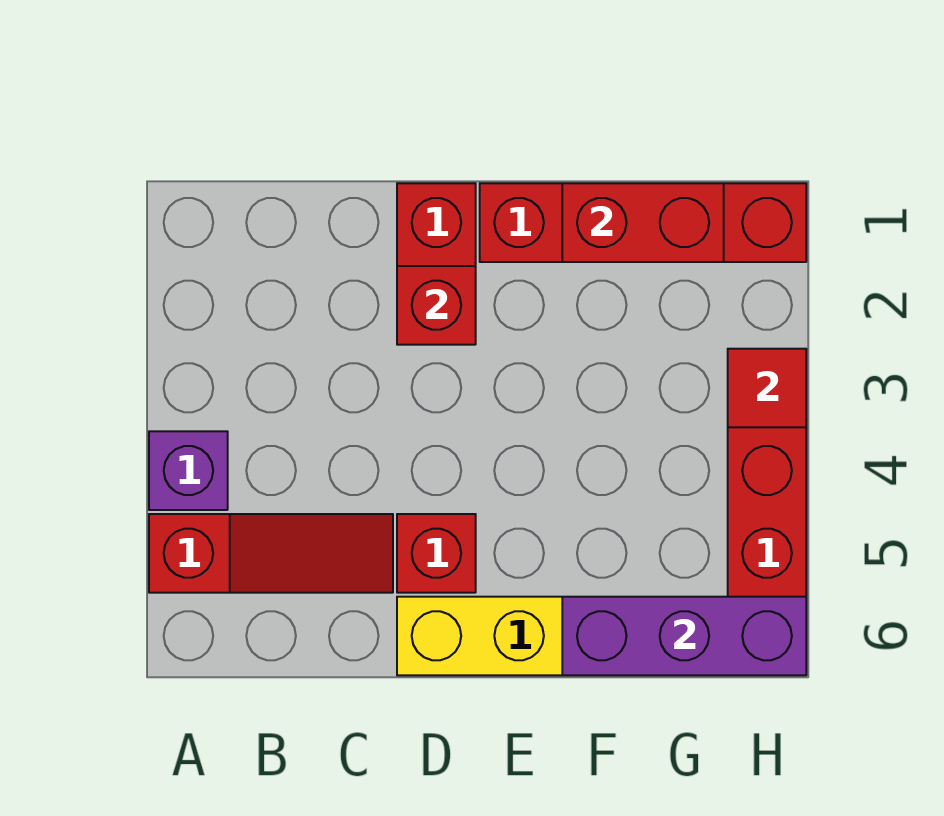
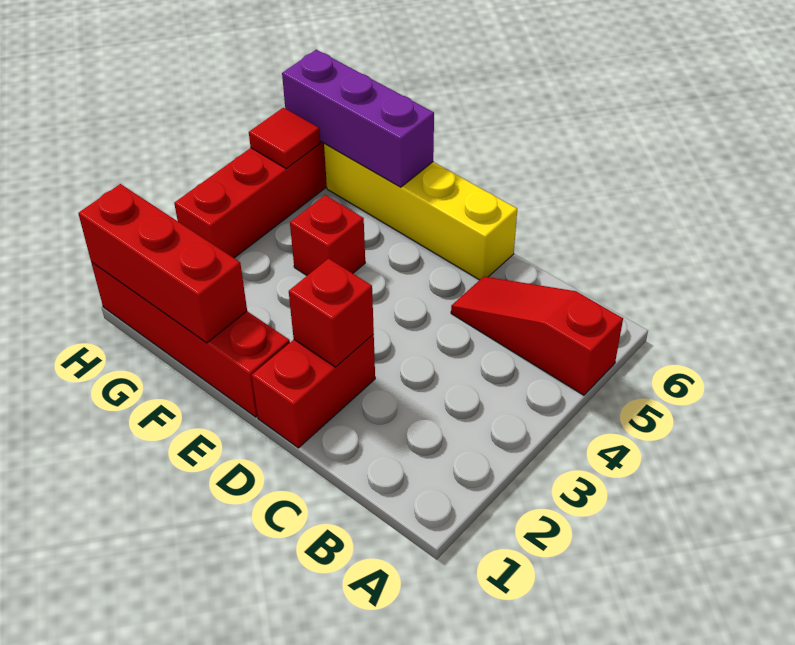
purple 1x1 brick [149,431,228,510] -> none
red 1x1 brick [397,514,476,593] -> red 1x1 brick moved to [290,195,365,275]
red 1x2 brick [562,183,724,262] -> red 1x3 brick [78,184,247,343]
red 1x1 tile [728,349,806,427] -> red 1x1 tile moved to [249,108,320,168]

